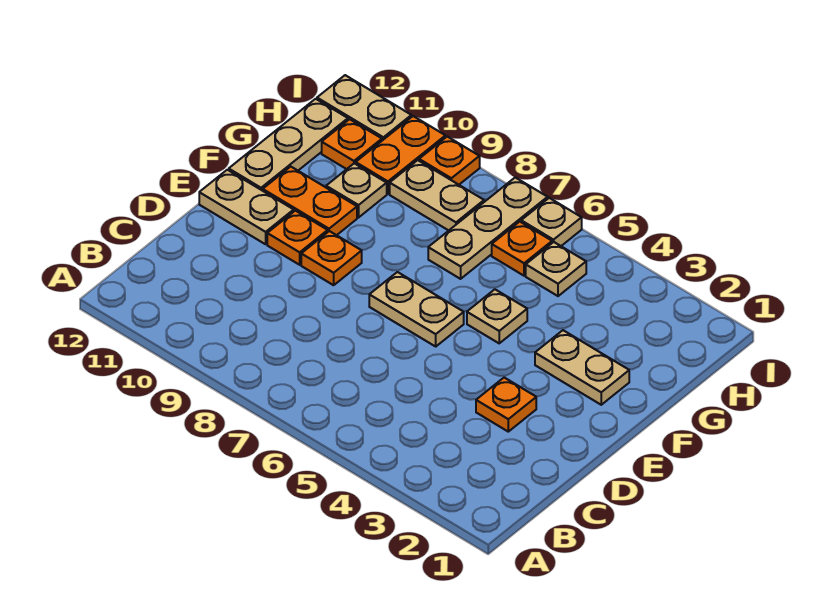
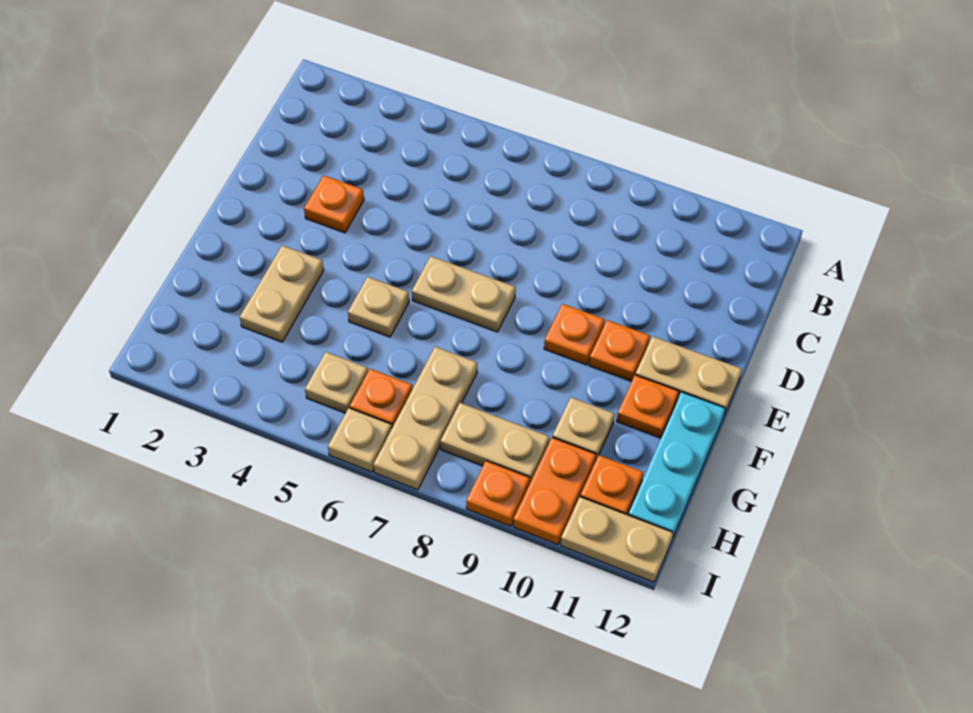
tan 1x2 plate [535,330,629,405] -> tan 1x2 plate turned to [240,245,324,342]
orange 1x2 plate [263,167,357,235] -> orange 1x1 plate [617,375,679,438]
tan 1x3 plate [229,99,348,191] -> cyan 1x3 plate [628,392,725,539]

